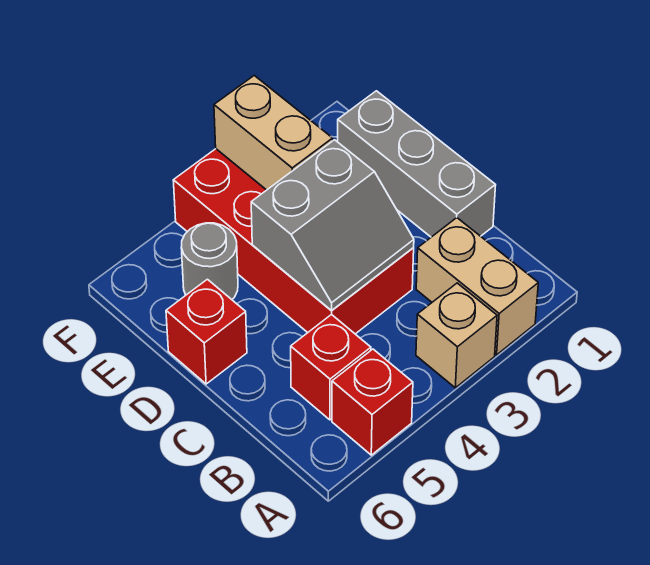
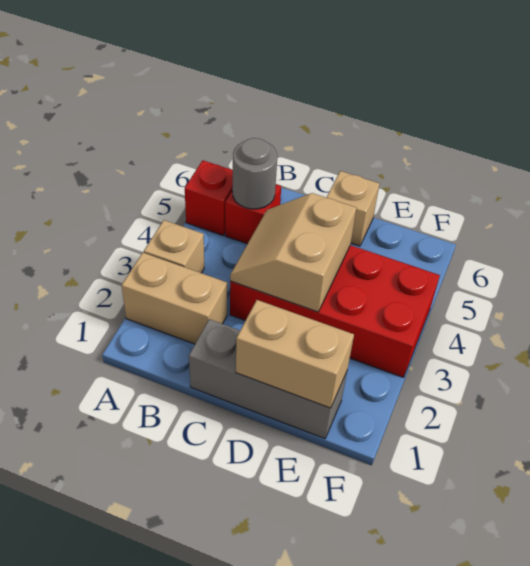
grey 2x2 slope [251,140,414,311] -> tan 2x2 slope [230,193,356,312]
red 1x1 brick [166,279,247,384] -> tan 1x1 brick [326,171,379,246]
tan 1x2 brick [214,75,333,190] -> tan 1x2 brick moved to [236,300,354,408]
grey 1x1 round brick [181,223,238,299] -> grey 1x1 round brick moved to [232,138,277,209]

